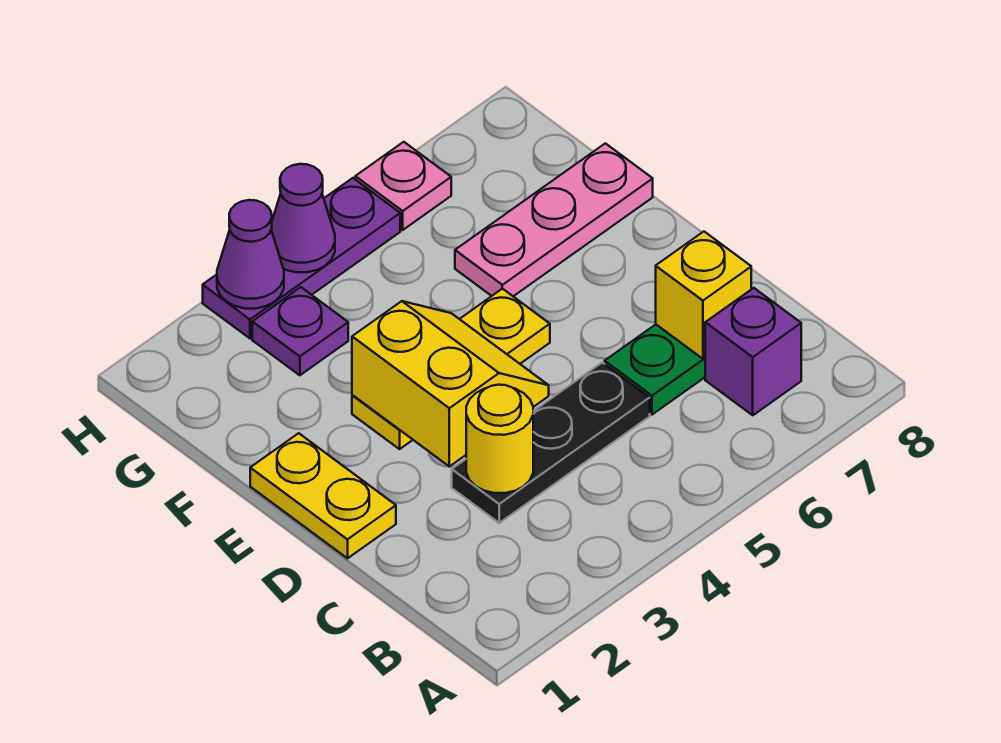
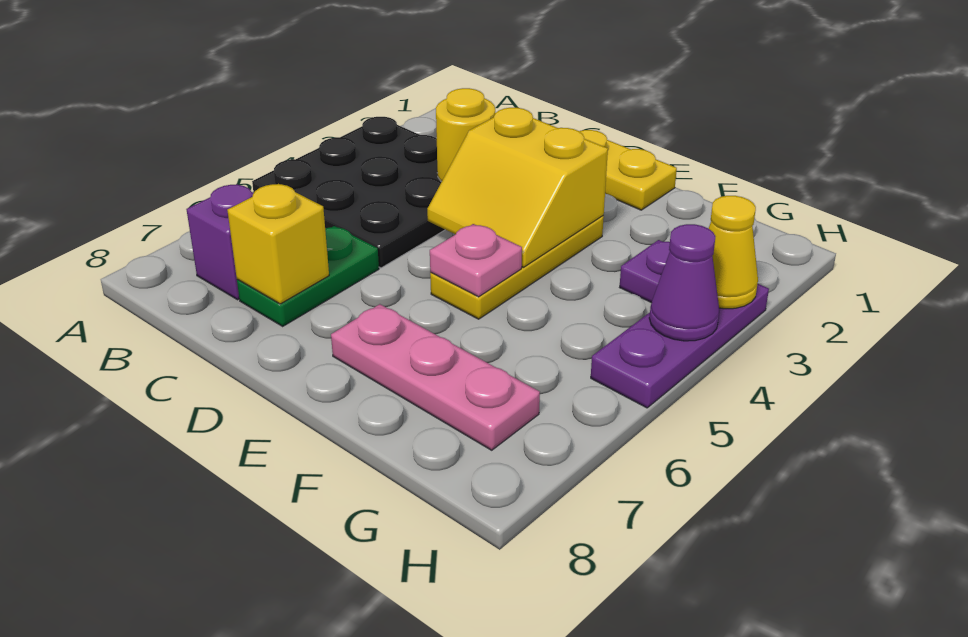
black 1x3 plate [452,363,650,523] -> black 3x3 plate [252,117,445,268]
pink 1x3 plate [455,143,653,296] -> pink 1x3 plate turned to [331,304,540,450]
purple 1x1 cone [217,200,284,309] -> yellow 1x1 cone [709,196,758,309]
pink 1x1 plate [355,142,451,230] -> pink 1x1 plate moved to [430,224,522,297]

